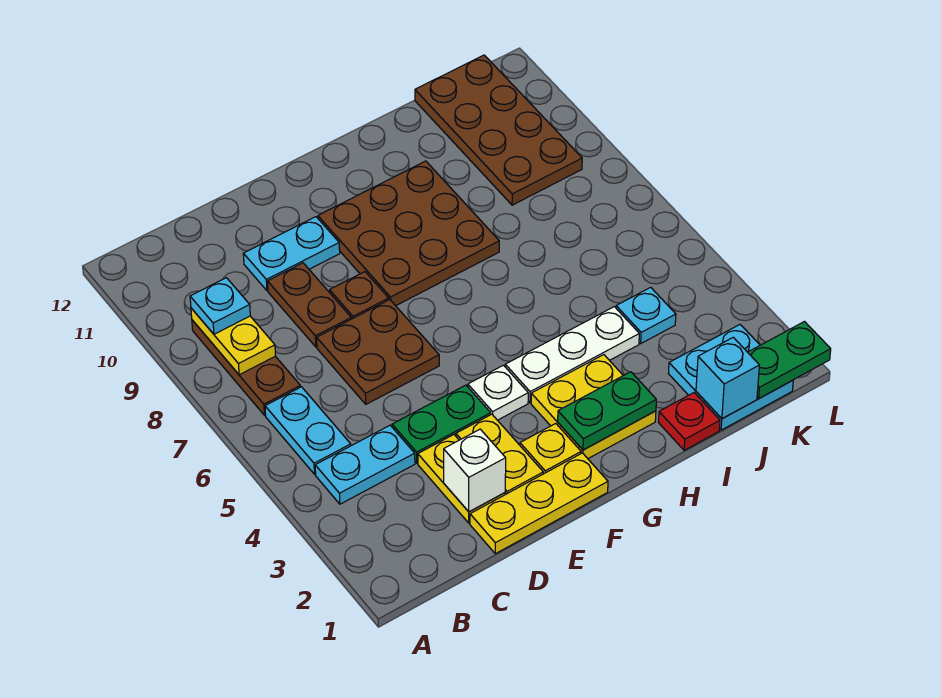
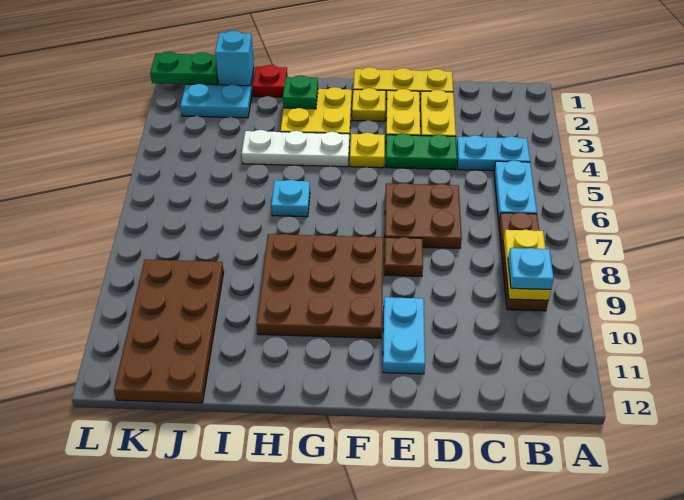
white 1x1 brick [444,429,506,512] -> none
brown 1x2 plate [268,263,351,347] -> none
cyan 1x2 plate [243,217,340,291] -> cyan 1x2 plate turned to [383,297,425,374]
white 1x1 plate [468,365,528,420] -> yellow 1x1 plate [350,133,385,168]
green 1x2 plate [558,372,656,450] -> green 1x1 plate [283,75,318,109]
cyan 1x1 plate [616,287,676,343] -> cyan 1x1 plate moved to [271,180,310,217]

